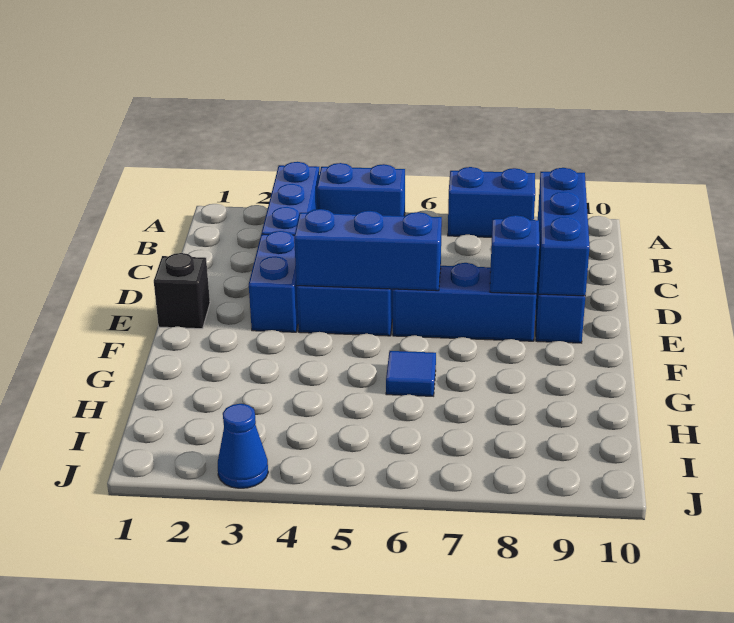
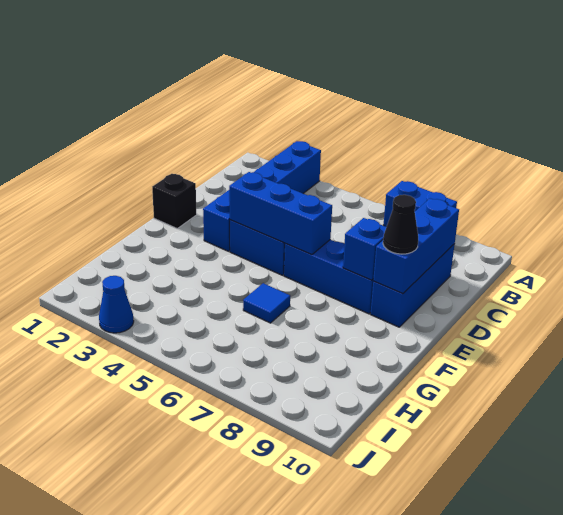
blue 1x2 brick [317,163,405,216] -> none
none -> black 1x1 cone [383,195,418,254]

